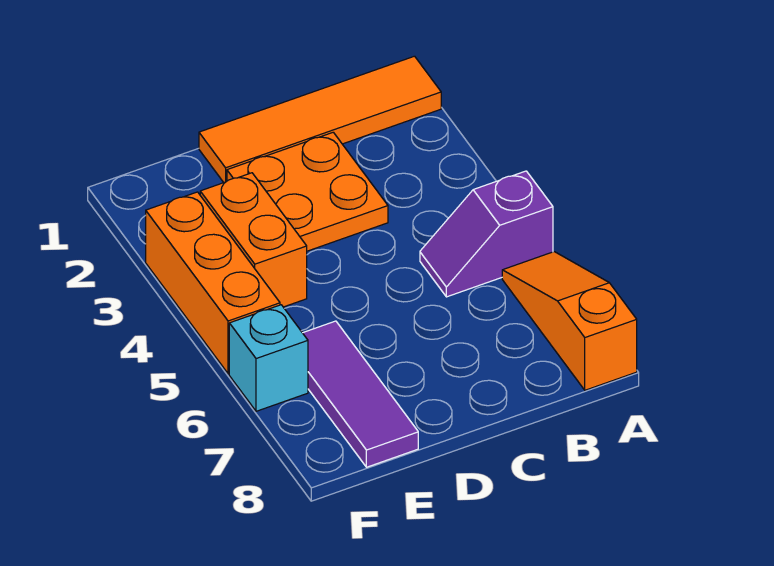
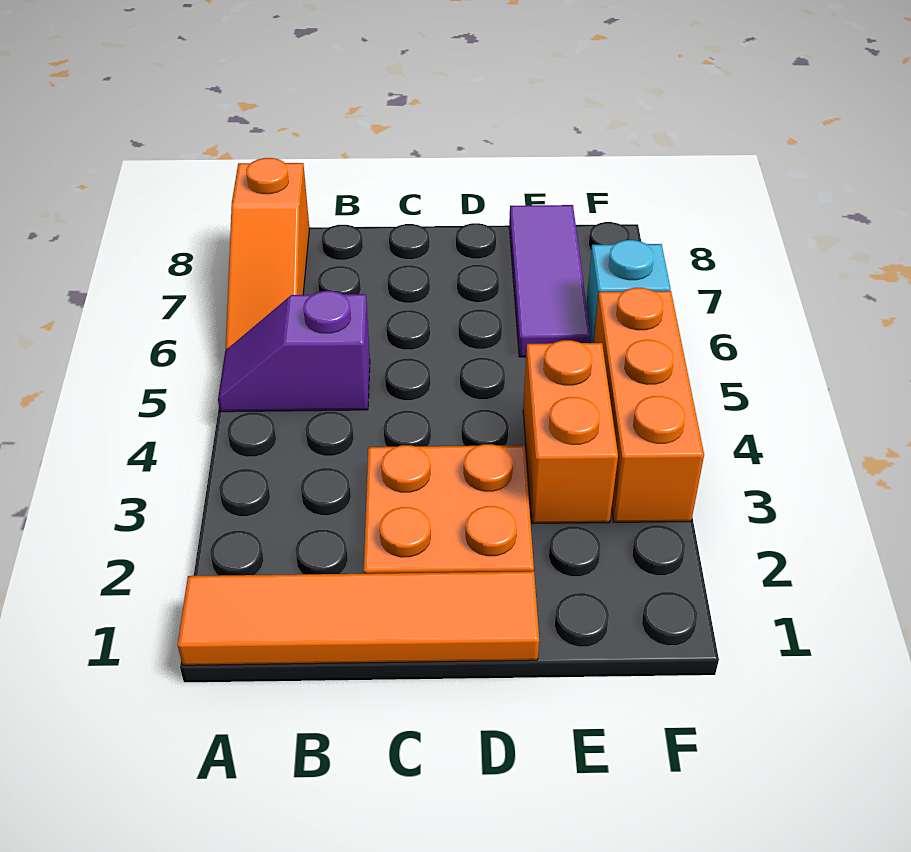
purple 1x2 slope [420,171,553,297] -> purple 1x2 slope turned to [218,291,370,412]

